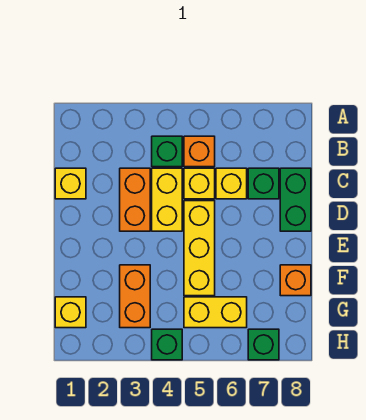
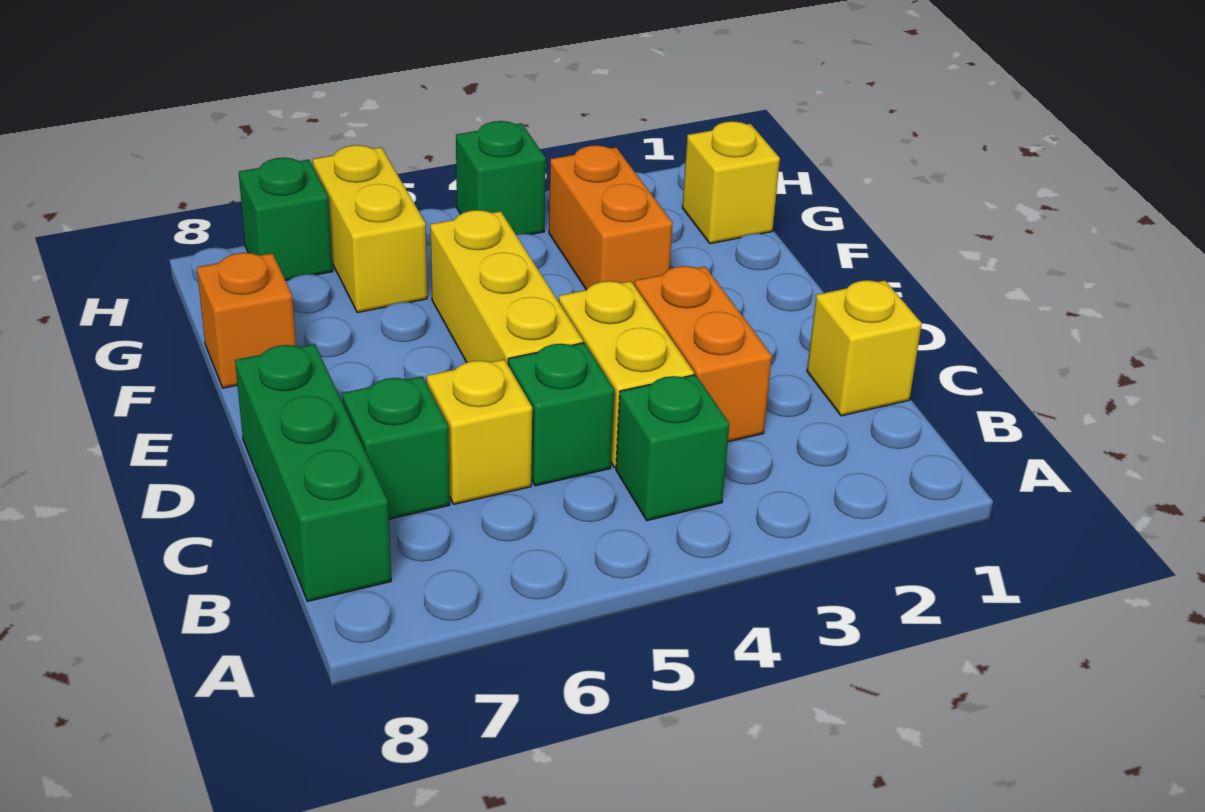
orange 1x1 brick [184,136,215,167] -> none
yellow 1x1 brick [184,168,215,199] -> green 1x1 brick [508,343,614,486]
green 1x2 brick [280,168,311,231] -> green 1x3 brick [235,344,391,601]
yellow 1x2 brick [184,297,247,328] -> yellow 1x2 brick turned to [313,145,427,313]

